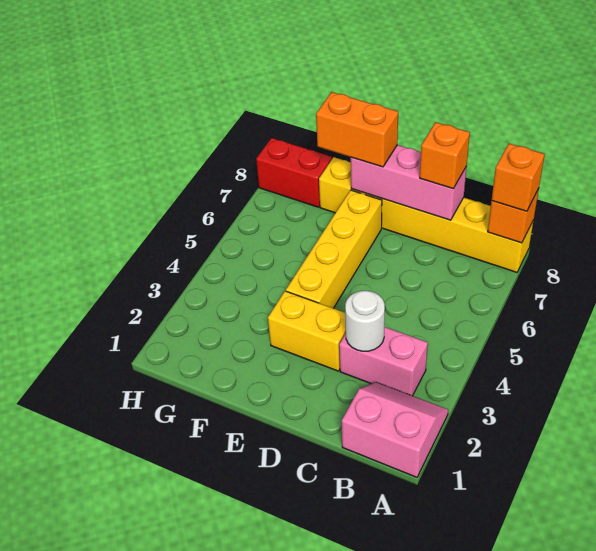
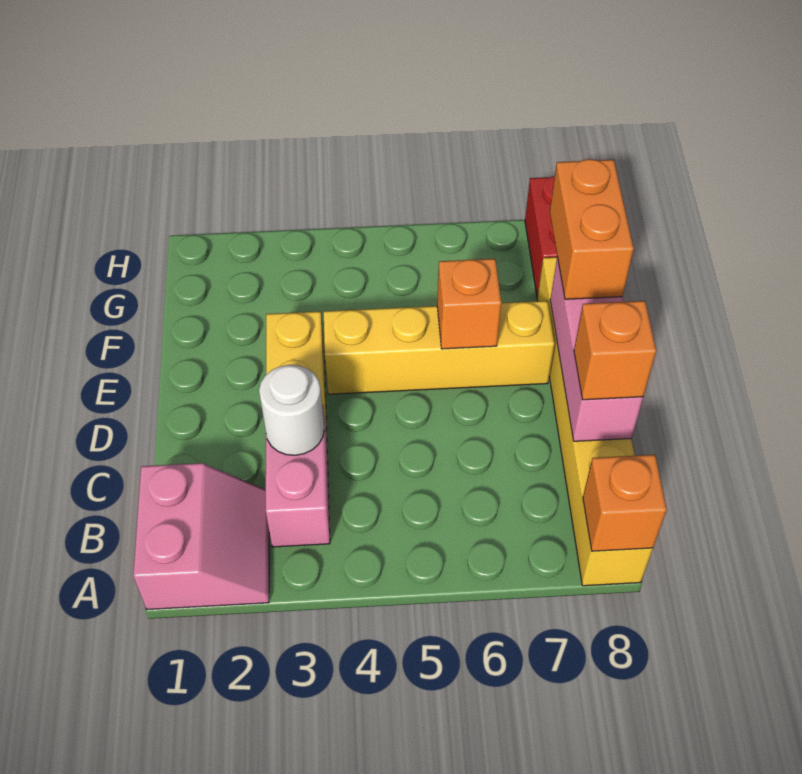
orange 1x1 brick [492,144,545,211] -> orange 1x1 brick moved to [437,259,501,349]

